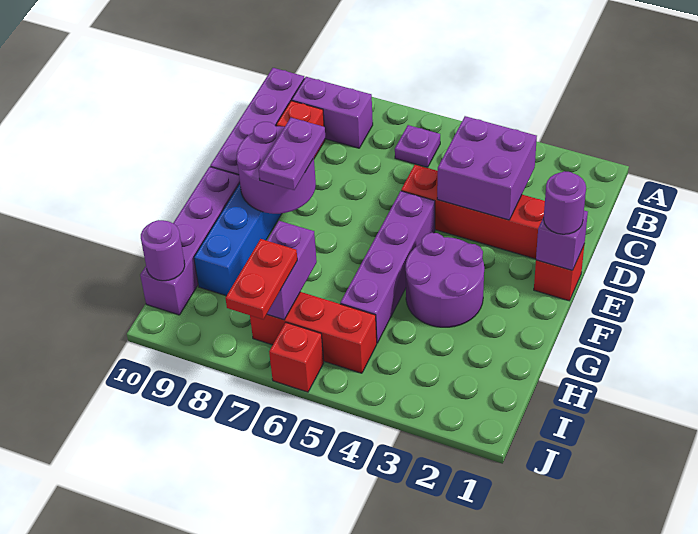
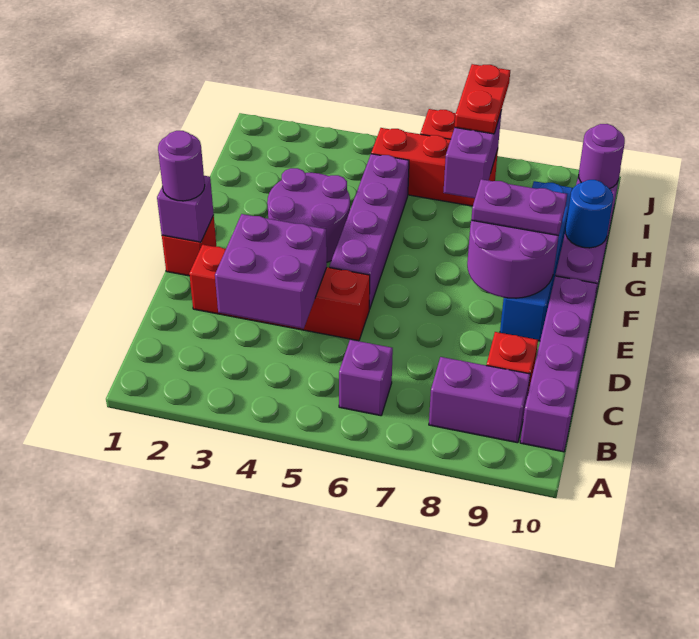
purple 1x1 plate [395,125,440,167] -> purple 1x1 brick [339,340,393,416]
purple 1x2 plate [259,118,325,190] -> purple 1x2 plate turned to [471,179,567,236]
none -> blue 1x1 round brick [566,180,613,248]

